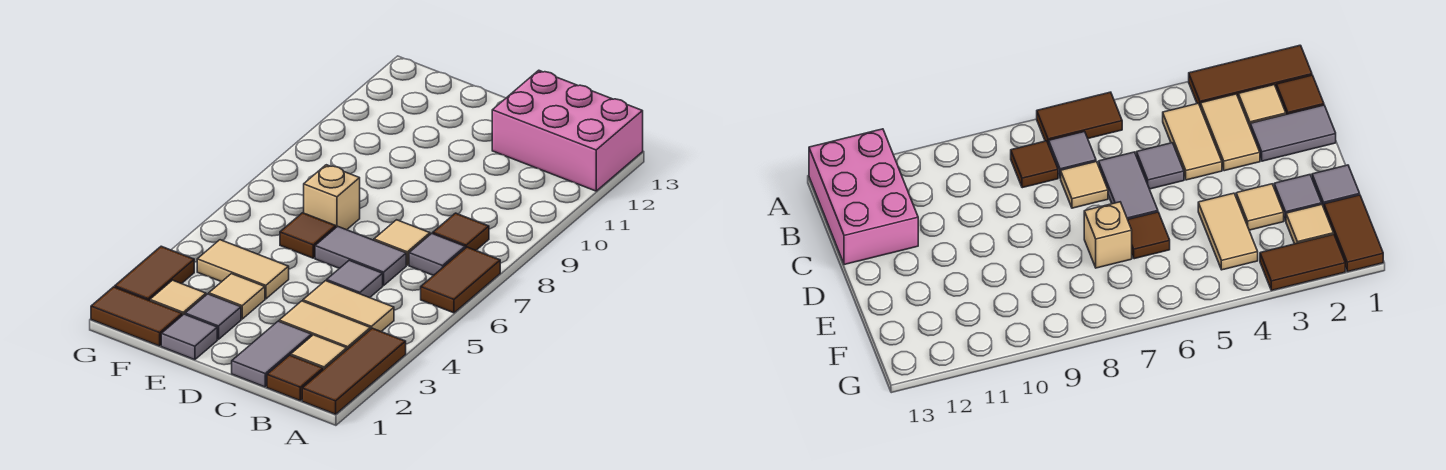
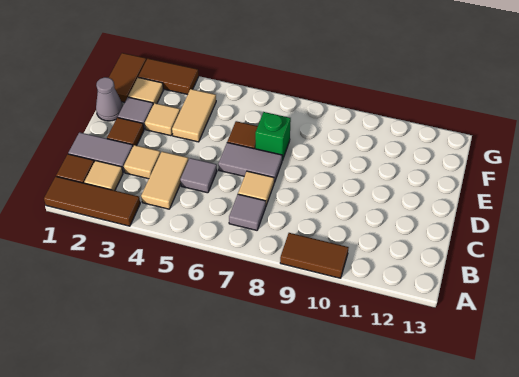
brown 1x2 tile [421,247,500,313] -> brown 1x2 tile moved to [280,233,349,278]
pink 2x3 brick [492,70,643,191] -> none
tan 1x2 tile [279,301,370,349] -> tan 1x1 tile [124,145,161,179]
brown 1x1 tile [433,213,489,250] -> brown 1x1 tile moved to [107,118,144,146]
grey 1x2 tile [315,226,406,285] -> grey 1x2 tile turned to [218,143,282,183]
grey 1x1 tile [161,314,217,360] -> grey 1x1 cone [96,77,123,121]
tan 1x1 brick [304,165,360,230] -> green 1x1 brick [255,112,291,160]

